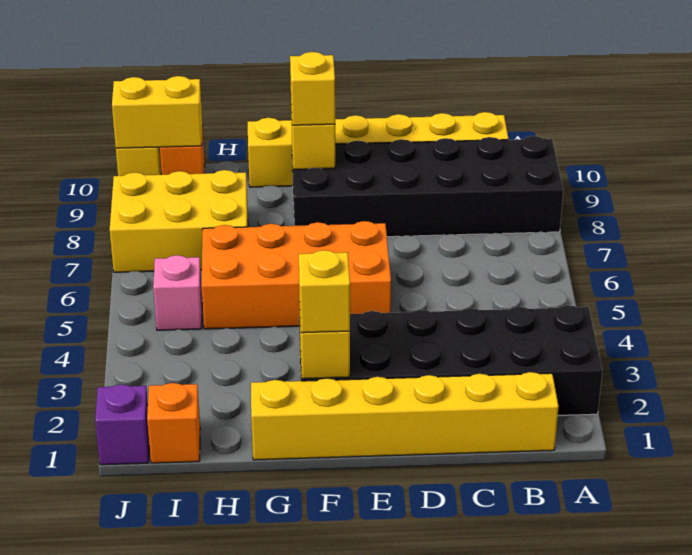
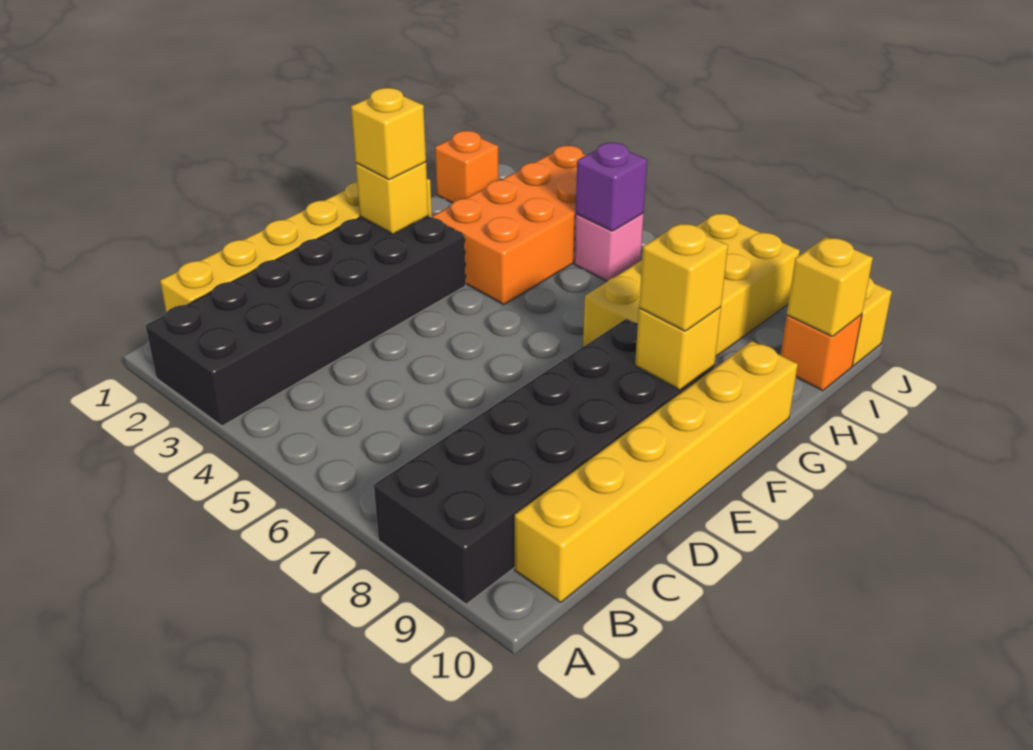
orange 2x4 brick [202,221,391,329] -> orange 2x4 brick moved to [432,146,586,304]
yellow 2x3 brick [110,170,248,272] -> yellow 2x4 brick [583,213,800,356]
yellow 1x2 brick [112,76,202,148] -> yellow 1x1 brick [787,237,873,336]
purple 1x1 brick [95,384,149,465] -> purple 1x1 brick moved to [576,143,647,231]

